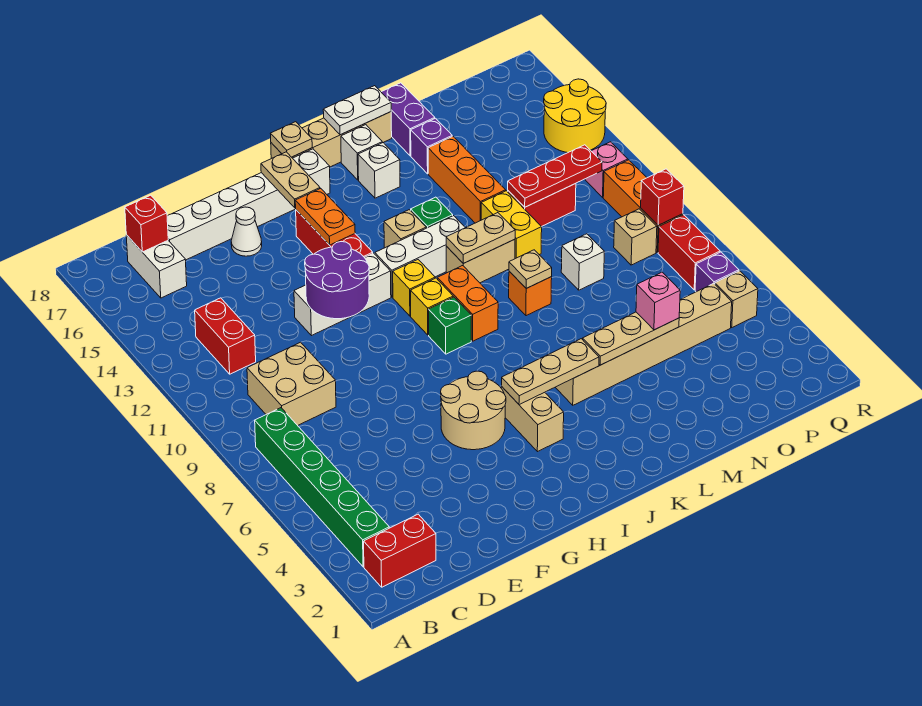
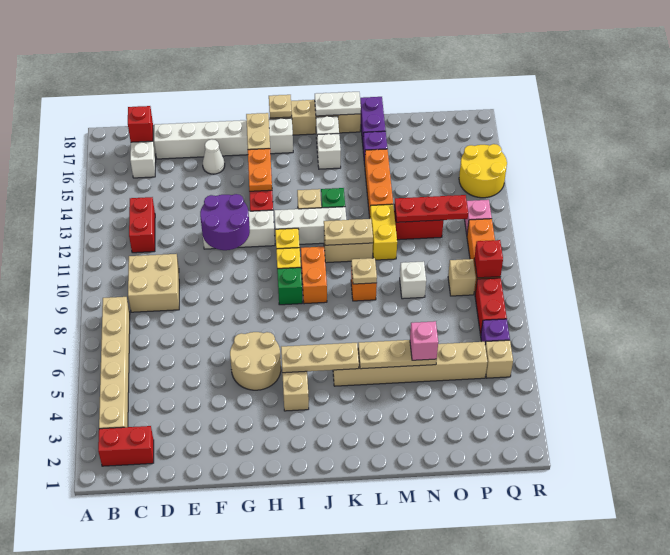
green 1x6 brick [255,408,389,567] -> tan 1x6 brick [99,297,130,429]

